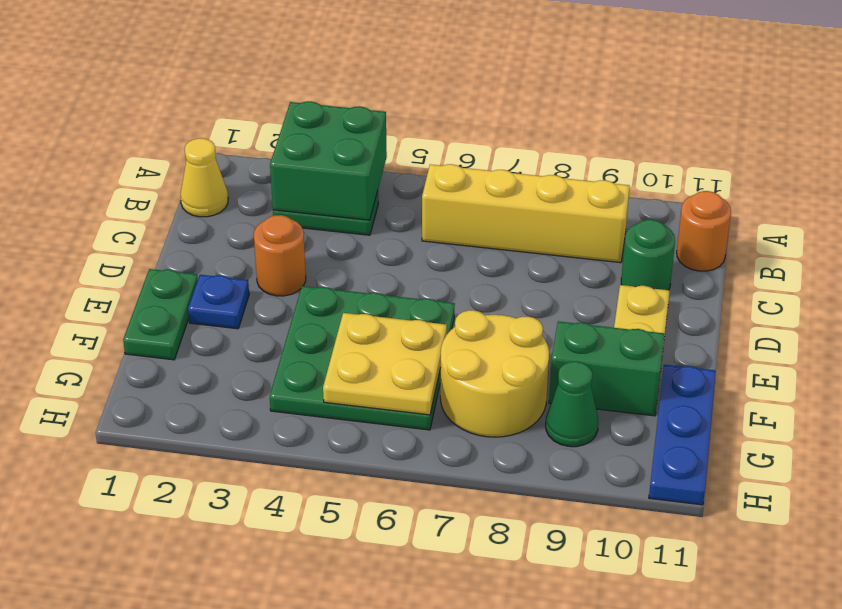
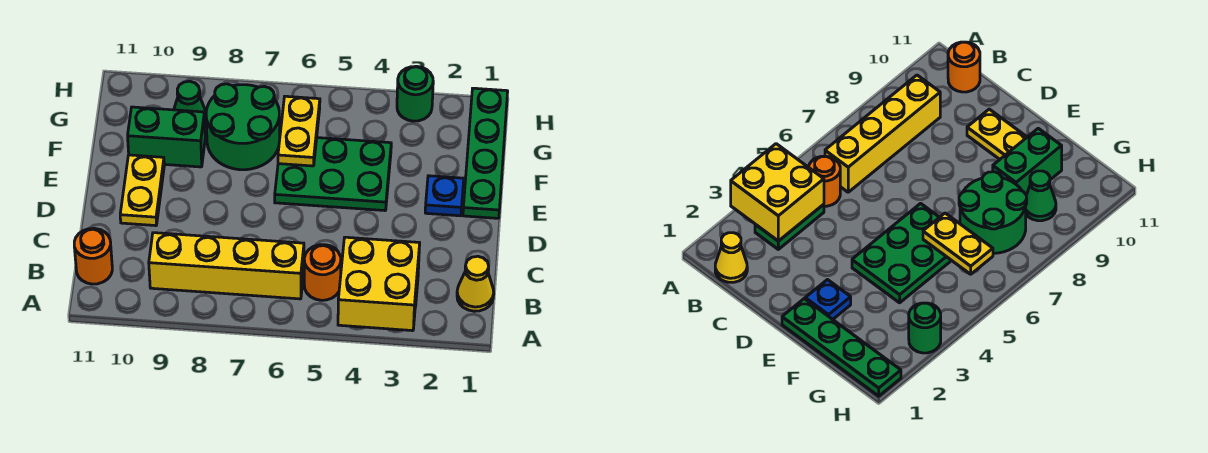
green 2x2 brick [270,101,387,220] -> yellow 2x2 brick [338,237,420,331]
green 1x1 round brick [621,220,675,290] -> green 1x1 round brick moved to [397,66,433,121]
orange 1x1 round brick [254,215,306,296] -> orange 1x1 round brick moved to [304,245,341,300]
green 1x2 plate [123,269,198,360] -> green 1x4 plate [463,88,508,218]
green 3x3 plate [270,286,455,430] -> green 2x3 plate [275,138,391,211]
yellow 2x2 plate [323,313,447,415] -> yellow 1x2 plate [278,96,320,166]
yellow 2x2 round brick [440,310,549,437] -> green 2x2 round brick [206,84,280,170]
blue 1x3 plate [649,365,716,505] -> none

